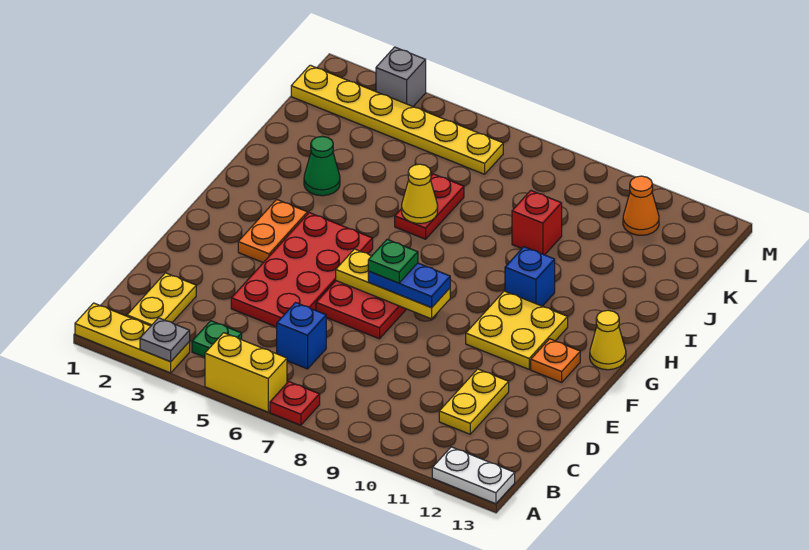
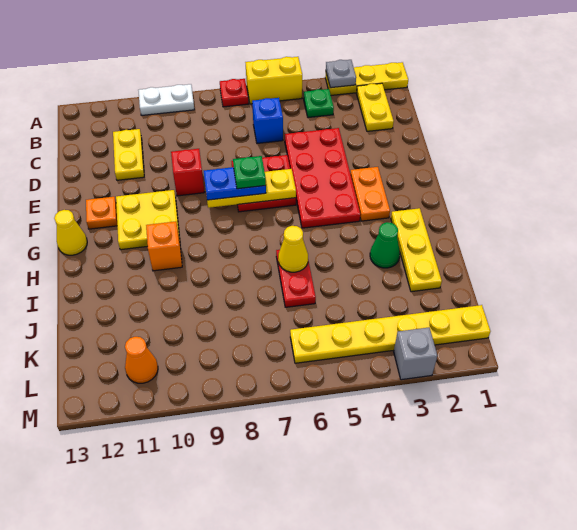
white 1x2 plate [432,447,515,504] -> white 1x2 plate moved to [138,84,194,115]
none -> yellow 1x3 plate [391,208,442,292]
blue 1x1 brick [505,247,555,306] -> orange 1x1 brick [146,222,182,271]
red 1x1 brick [512,190,562,255] -> red 1x1 brick moved to [171,149,204,196]

